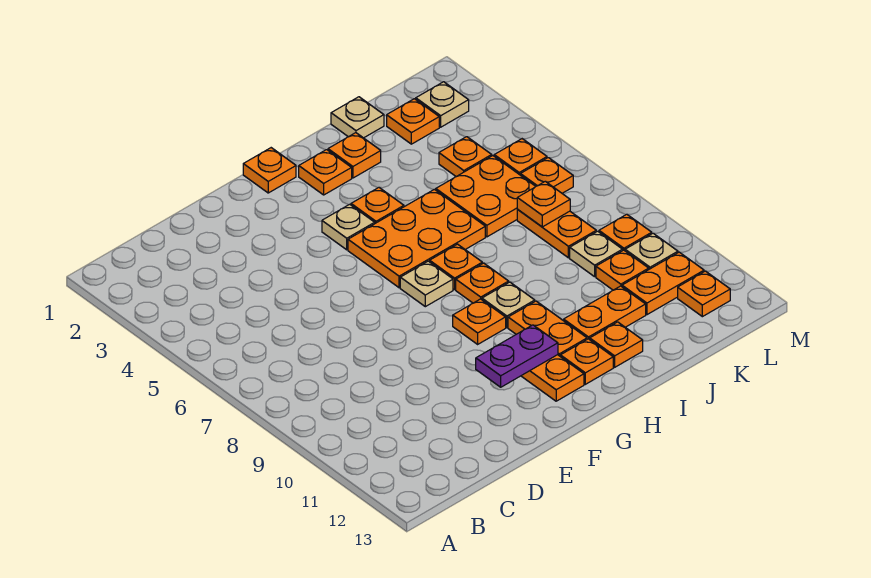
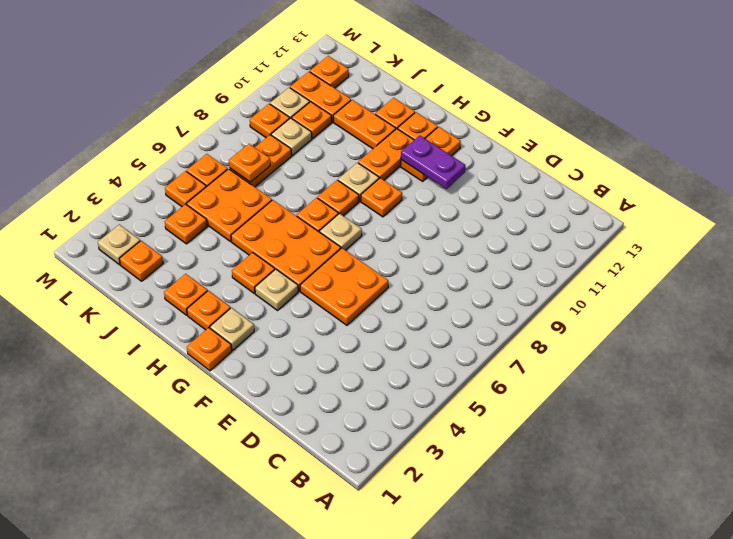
none -> orange 2x2 plate [300,248,388,325]
tan 1x1 plate [331,97,384,138] -> tan 1x1 plate moved to [210,308,254,350]

